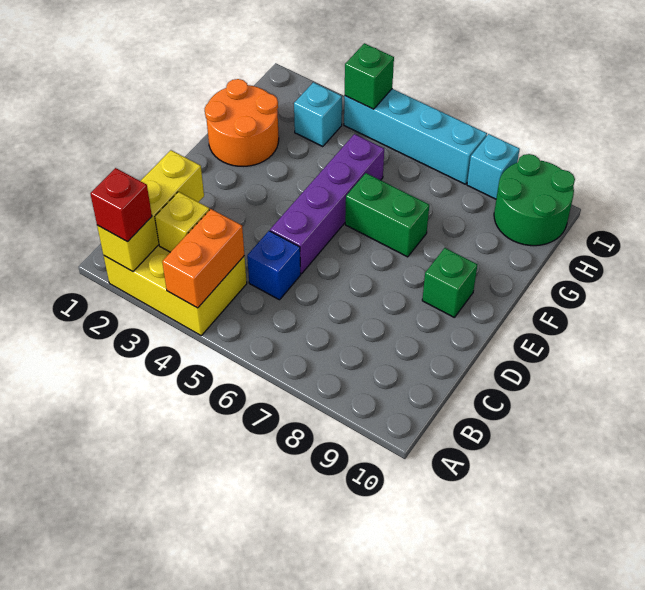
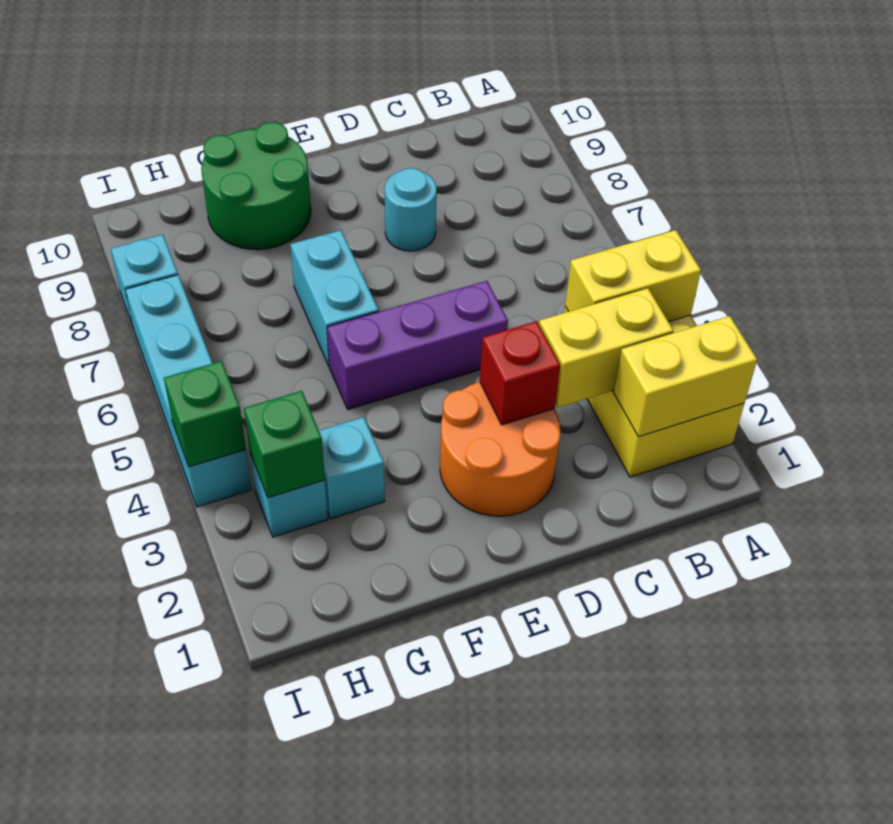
yellow 1x3 brick [97,150,204,272] -> yellow 1x2 brick [614,316,757,437]
red 1x1 brick [90,168,152,242] -> red 1x1 brick moved to [480,321,560,425]
orange 1x2 brick [162,209,244,308] -> yellow 1x2 brick [565,230,701,322]
yellow 1x1 brick [155,192,209,252] -> yellow 1x2 brick [539,288,673,407]
blue 1x1 brick [247,231,301,300] -> none
purple 1x4 brick [270,134,384,274] -> purple 1x3 brick [327,281,508,409]
none -> cyan 1x1 round brick [385,168,437,251]
green 1x1 brick [422,248,477,318] -> green 1x1 brick moved to [244,391,325,498]
orange 2x2 round brick [205,79,279,166] -> orange 2x2 round brick moved to [440,382,560,516]
green 1x2 brick [345,173,429,257] -> cyan 1x2 brick [290,230,379,366]
none -> cyan 1x1 brick [319,417,385,519]
green 2x2 round brick [494,154,575,246] -> green 2x2 round brick moved to [201,122,311,250]

